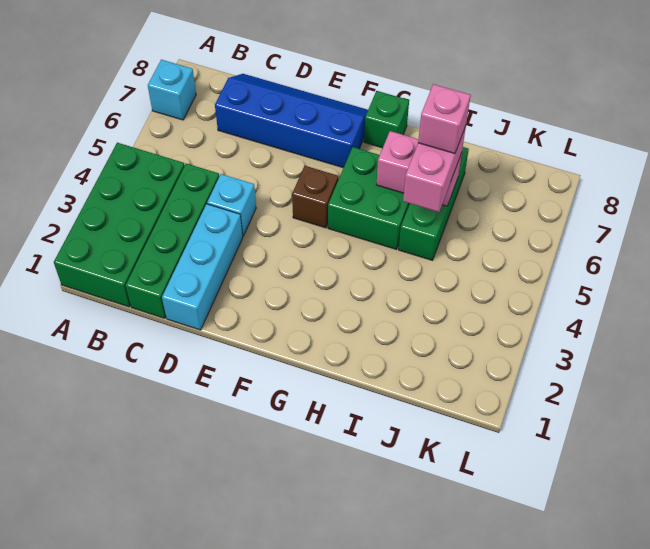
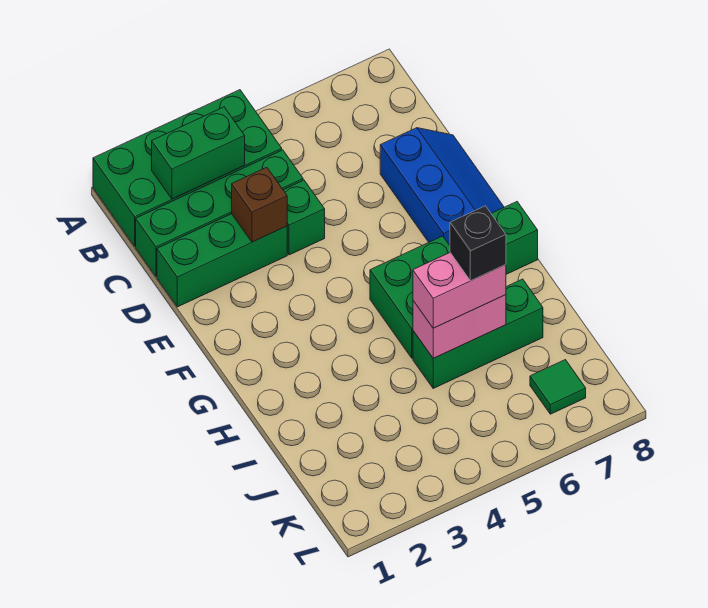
cyan 1x1 brick [148,60,196,120] -> none
none -> green 1x2 brick [152,107,245,199]
blue 2x4 slope [215,74,368,168] -> blue 2x3 slope [380,128,504,245]
cyan 1x3 brick [162,204,243,330] -> green 1x3 brick [157,214,287,307]
cyan 1x1 brick [207,174,256,236] -> green 1x1 brick [284,180,325,255]
brown 1x1 brick [292,166,338,228] -> brown 1x1 brick moved to [232,167,287,242]
pink 1x2 brick [377,131,462,206] -> pink 1x2 brick turned to [413,295,506,358]
pink 1x1 brick [418,84,471,153] -> black 1x1 brick [450,206,506,281]
none -> green 1x1 tile [530,360,586,414]

